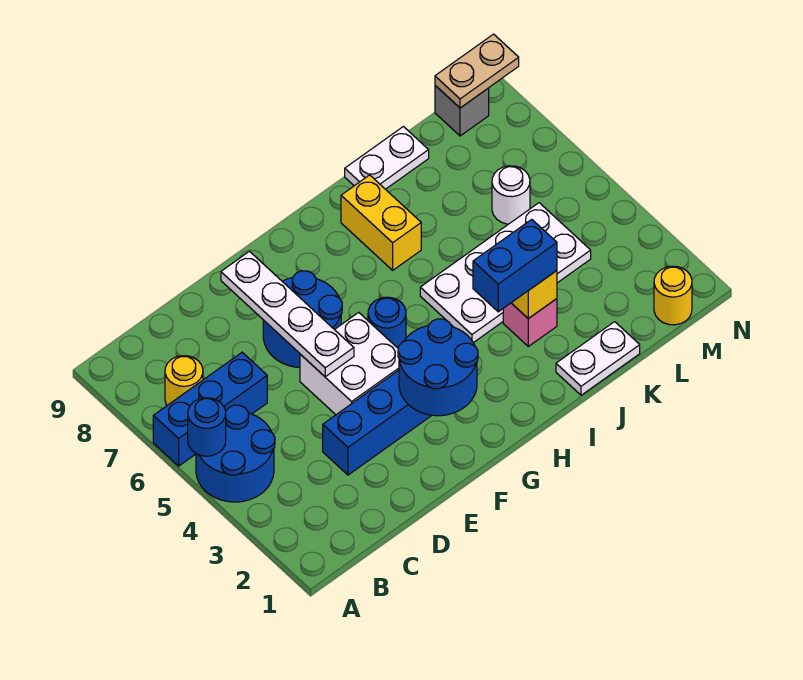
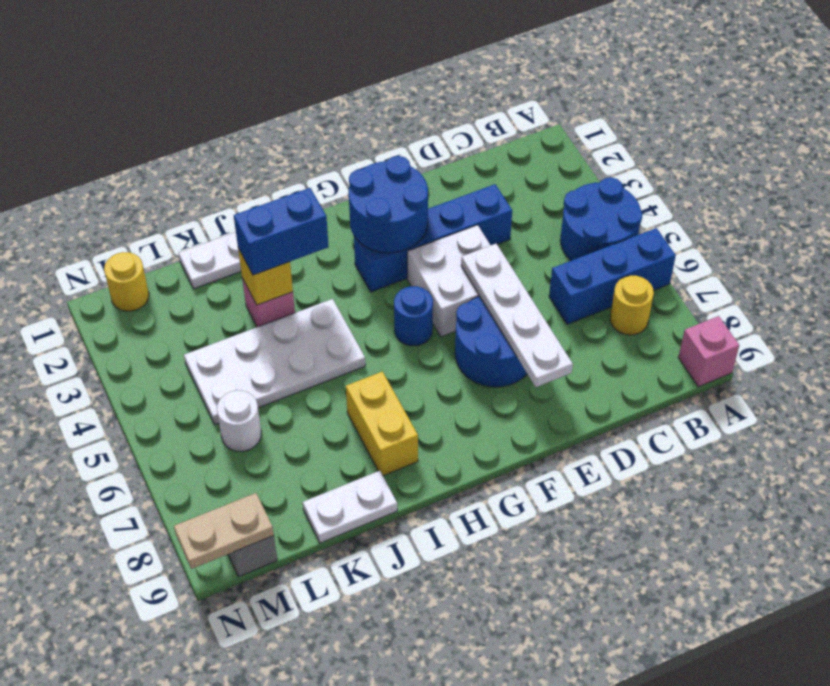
blue 1x1 round brick [188,398,226,456] -> none
none -> pink 1x1 brick [678,316,739,387]

